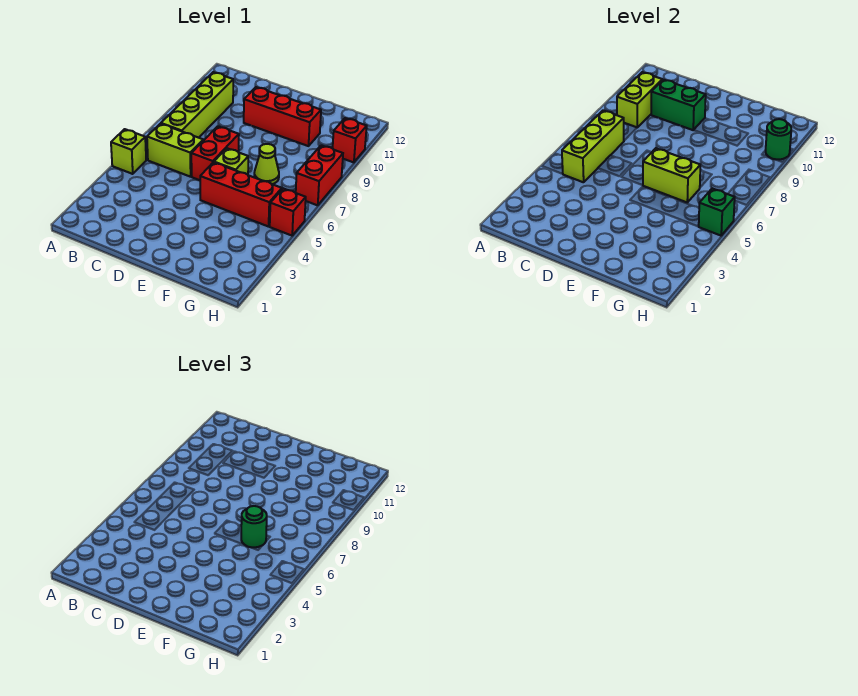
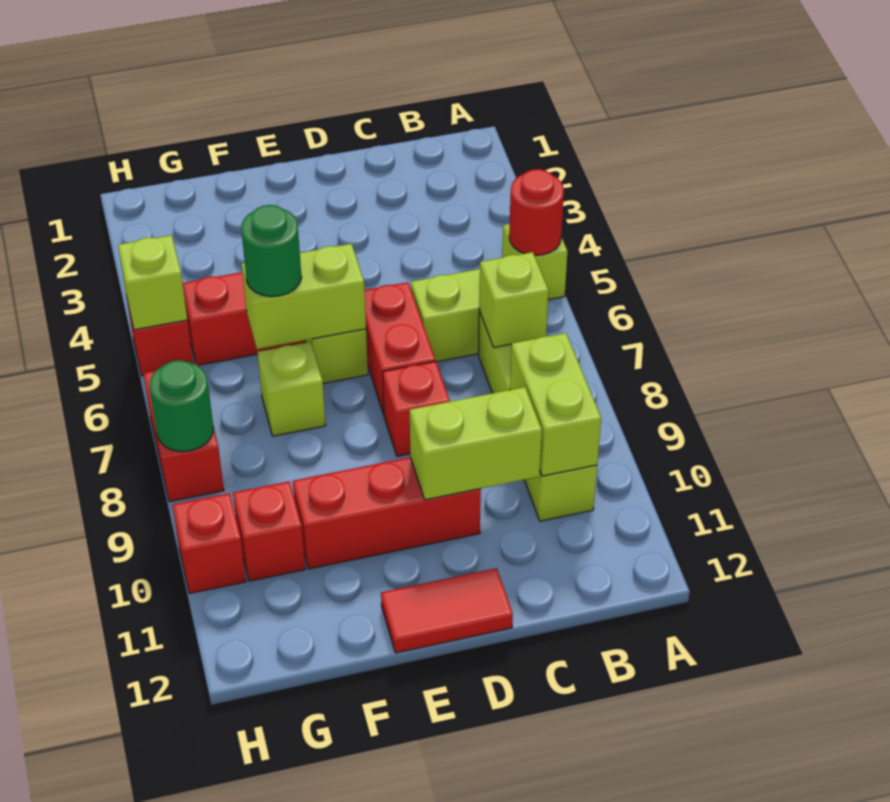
none -> red 1x1 round brick [509,169,564,256]
lime 1x3 brick [562,110,624,182] -> lime 1x1 brick [479,252,549,347]
green 1x2 brick [651,80,706,130] -> lime 1x2 brick [410,387,542,500]
none -> red 1x1 brick [383,361,450,457]
none -> red 1x2 tile [381,568,513,653]
lime 1x1 cone [254,144,279,184] -> lime 1x1 brick [258,342,326,436]
none -> red 1x1 brick [233,481,305,581]
green 1x1 brick [699,189,735,236] -> lime 1x1 brick [118,235,187,330]
green 1x1 round brick [766,119,791,160] -> green 1x1 round brick moved to [150,360,213,452]

